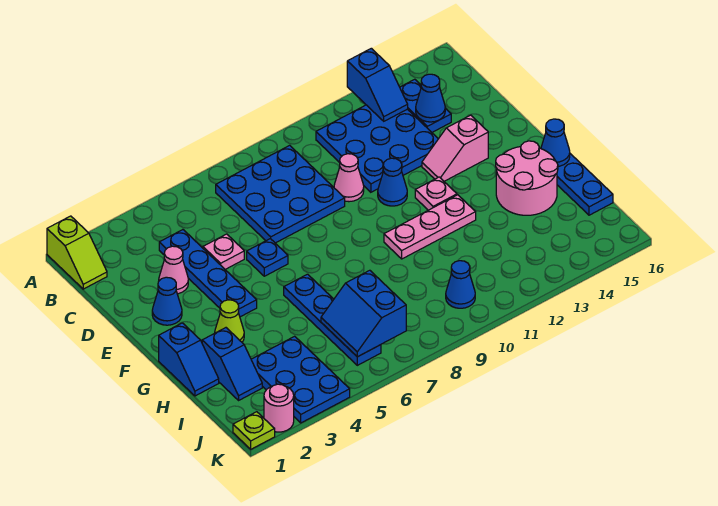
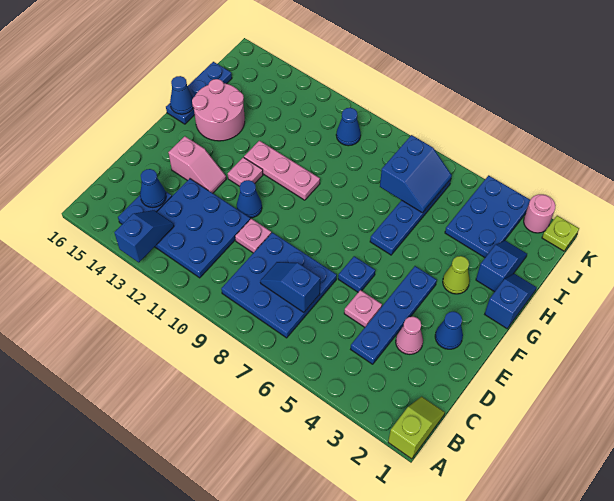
none -> blue 1x2 slope [260,262,320,313]
pink 1x1 cone [334,154,364,202] -> pink 1x1 plate [235,219,271,253]

